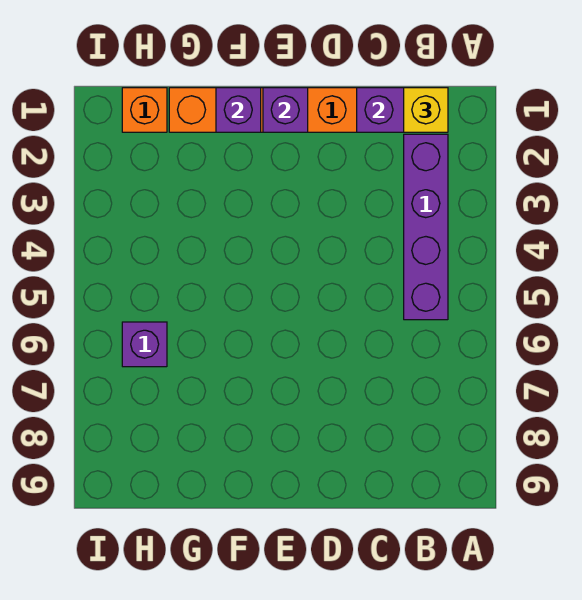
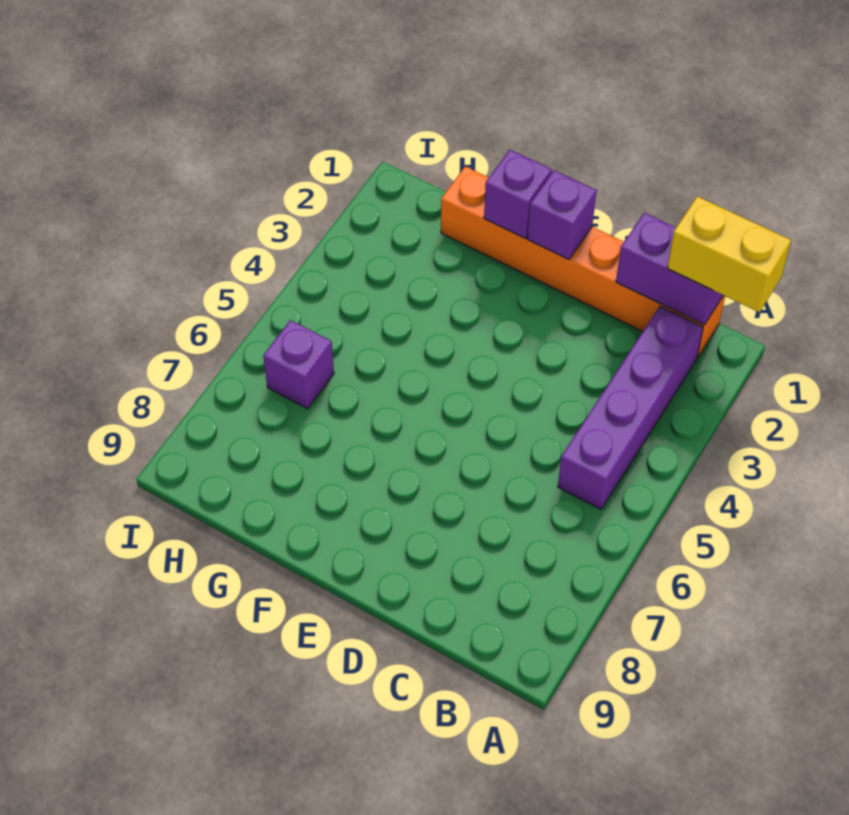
yellow 1x1 brick [404,88,448,132] -> yellow 1x2 brick [667,196,791,312]
orange 1x1 brick [122,88,167,132] -> none

